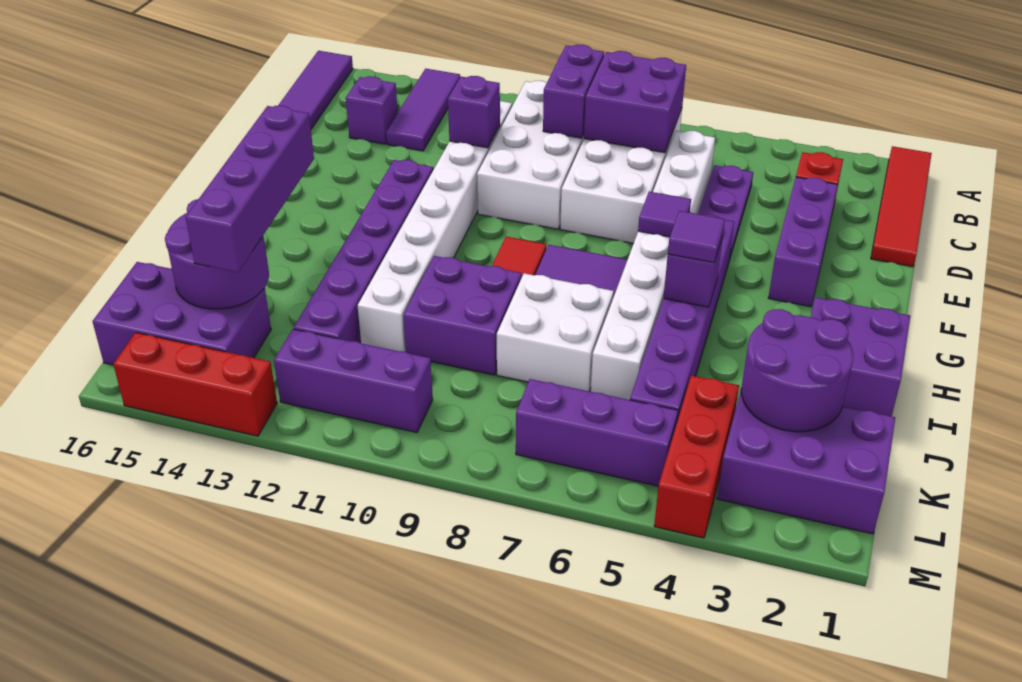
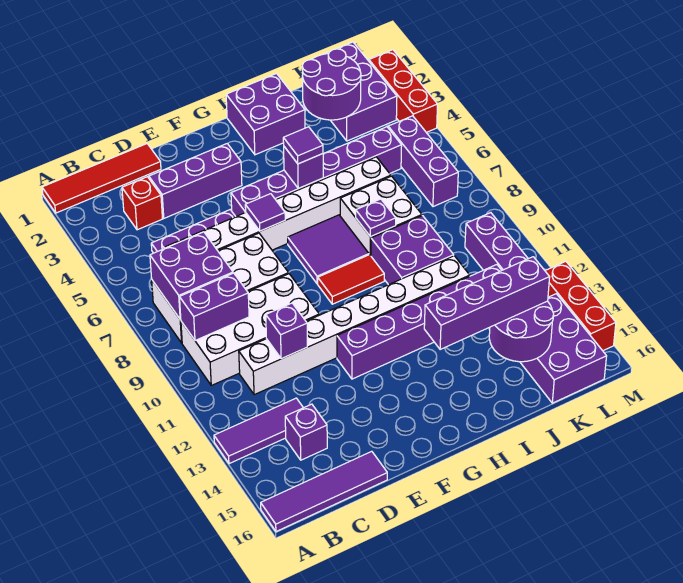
none -> purple 1x1 plate [356,199,396,237]
red 1x3 brick [654,375,739,538] -> red 1x3 brick turned to [369,50,438,132]

